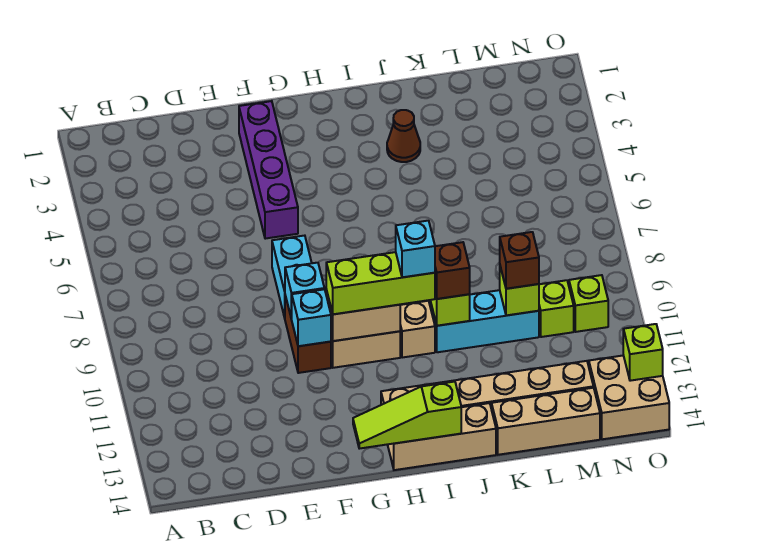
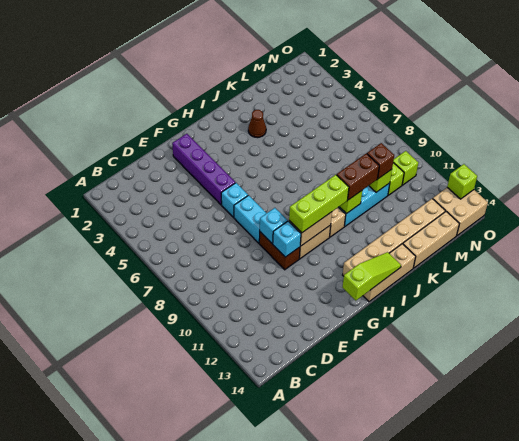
lime 1x3 slope [353,382,461,449] -> lime 1x3 slope turned to [342,252,401,301]
cyan 1x1 brick [396,221,435,277] -> cyan 1x1 brick moved to [221,183,248,217]
brown 1x1 brick [435,242,470,299] -> brown 1x2 brick [337,154,379,200]

